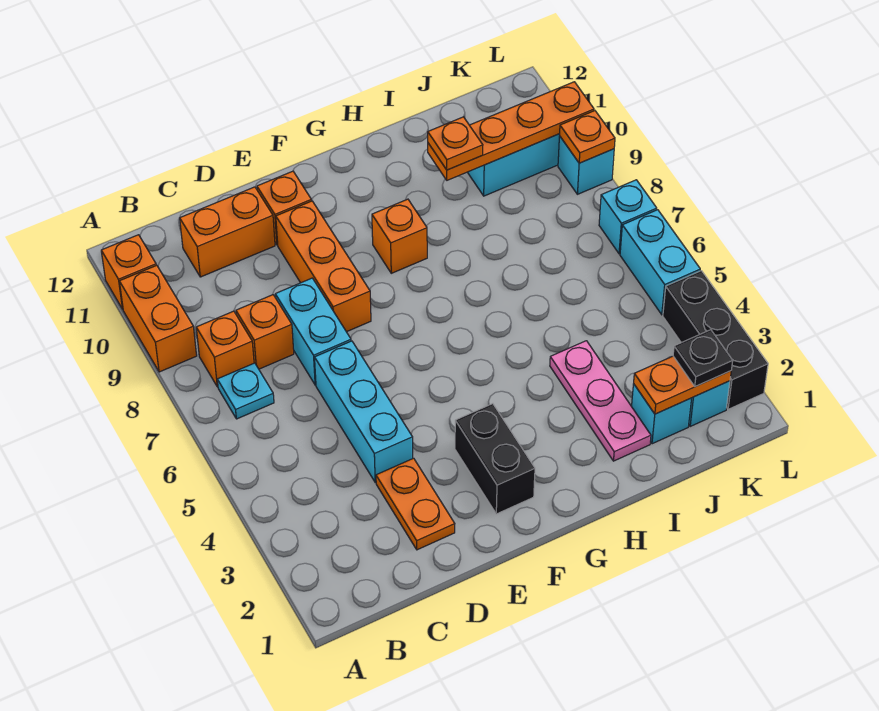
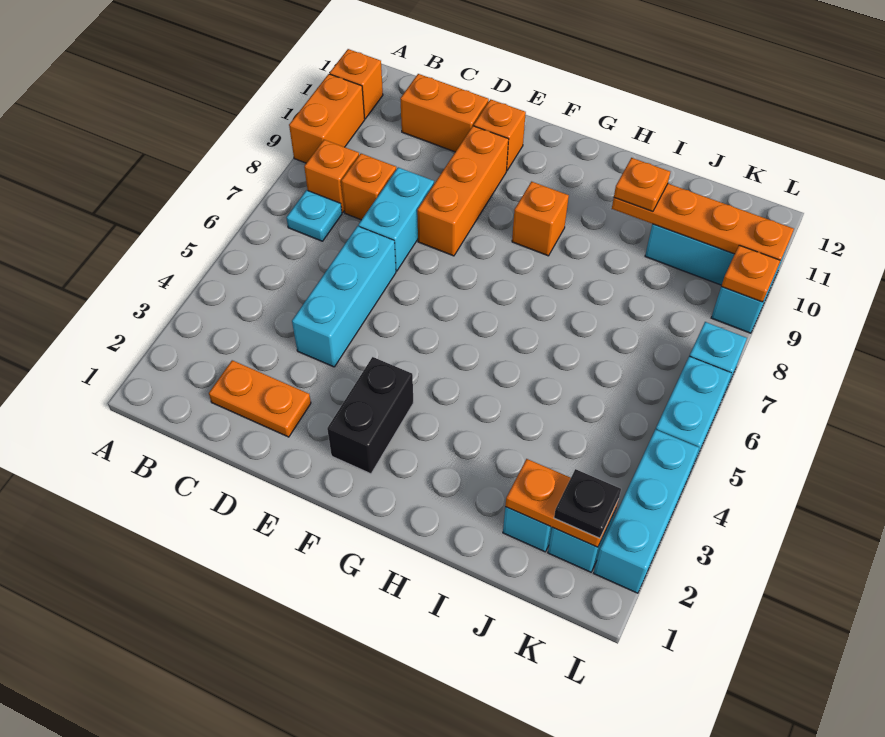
orange 1x2 plate [376,458,455,550] -> orange 1x2 plate turned to [209,360,311,437]
pink 1x3 plate [550,341,651,461] -> none
black 1x3 brick [663,271,768,409] -> cyan 1x3 brick [594,429,699,593]

